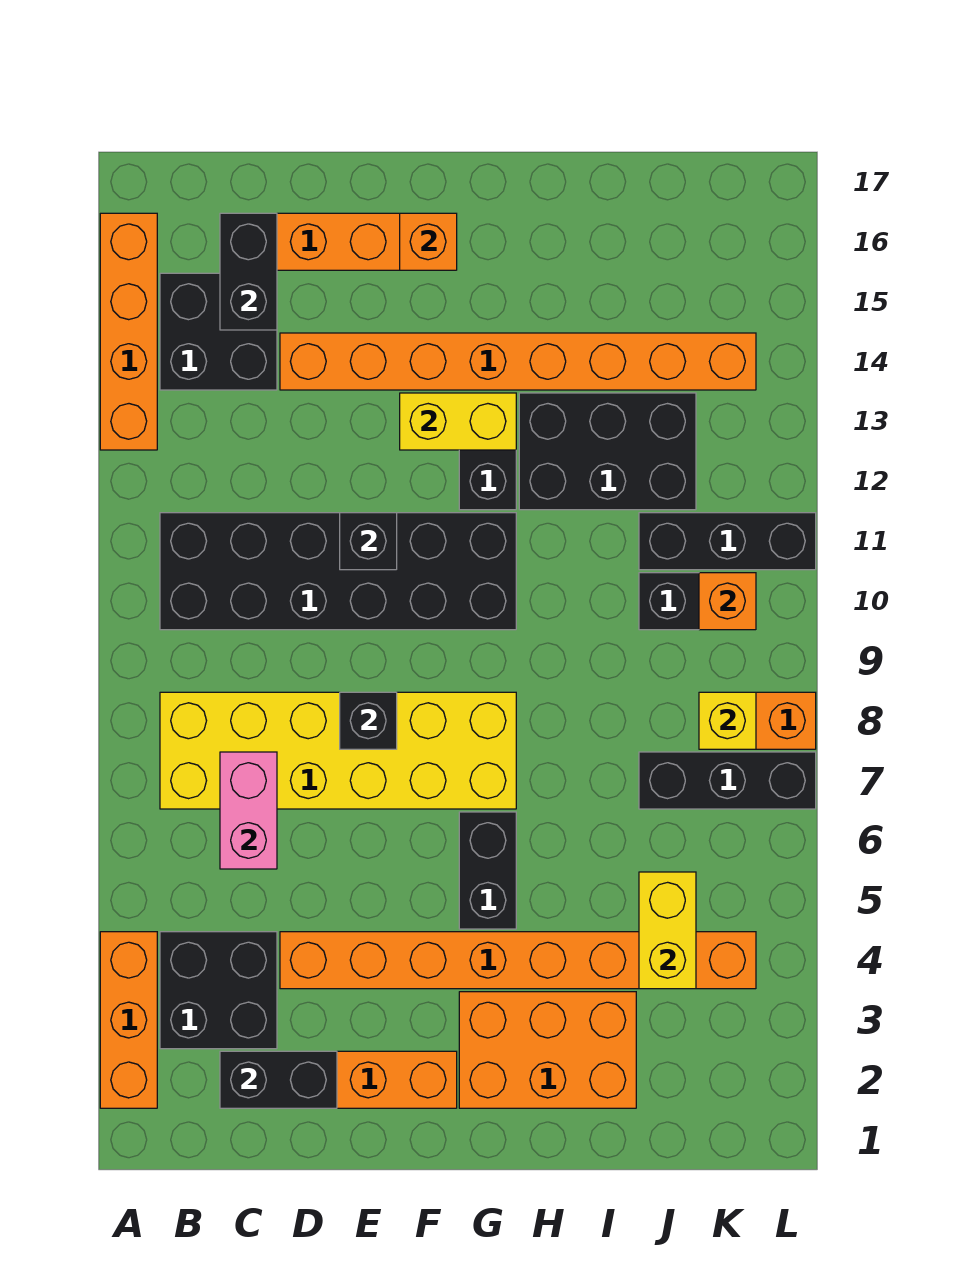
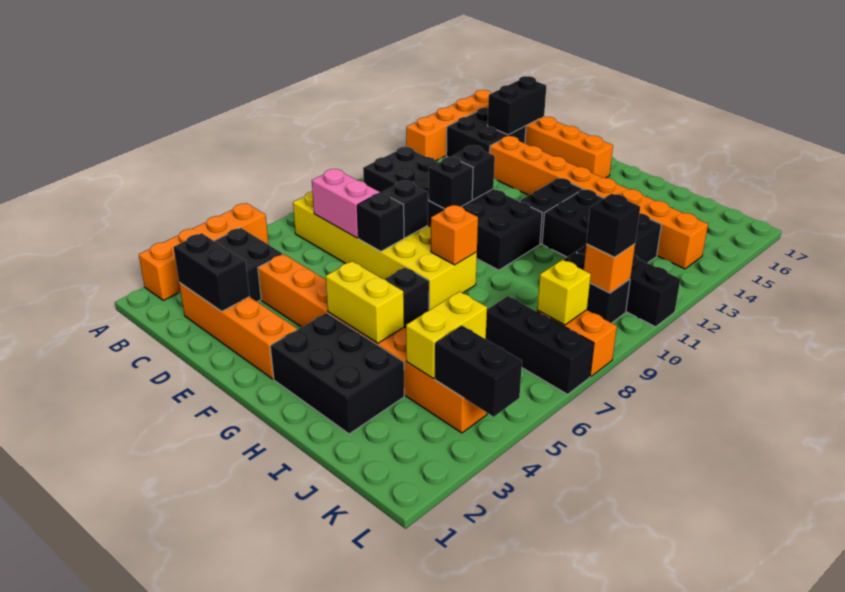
orange 1x3 brick [100,932,157,1108] -> orange 1x4 brick [139,203,269,301]
pink 1x2 brick [220,752,277,869] -> pink 1x2 brick turned to [312,169,380,238]
none -> black 1x1 brick [357,193,404,252]
none -> black 1x1 brick [429,157,473,209]
yellow 1x2 brick [400,393,516,450] -> yellow 1x2 brick moved to [326,261,404,343]
orange 1x1 brick [400,213,457,270] -> orange 1x1 brick moved to [431,205,478,265]
orange 2x3 brick [459,992,636,1108] -> black 2x3 brick [270,313,404,434]
none -> black 1x2 brick [435,325,522,417]
none -> black 1x1 brick [586,194,640,257]

